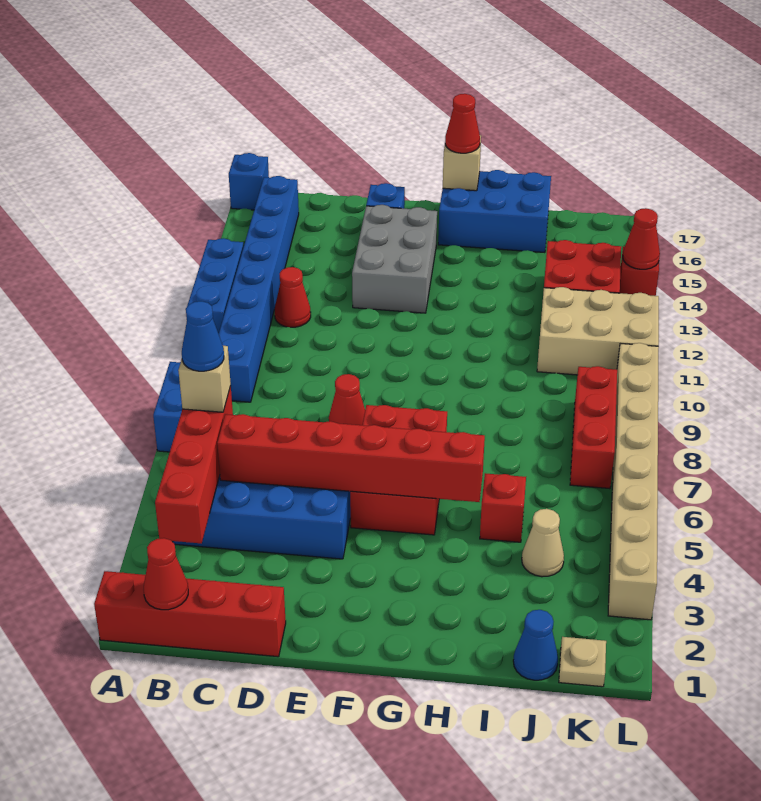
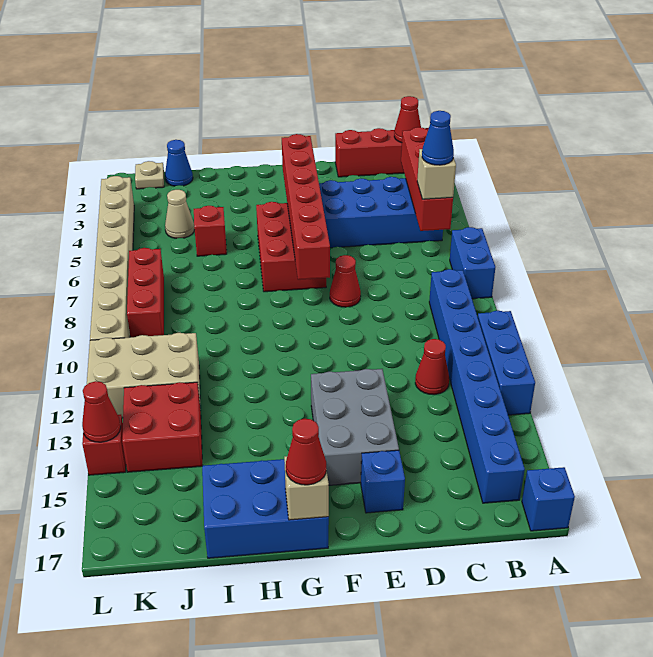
red 1x6 brick [217,414,485,502] -> red 1x6 brick turned to [282,134,330,280]

